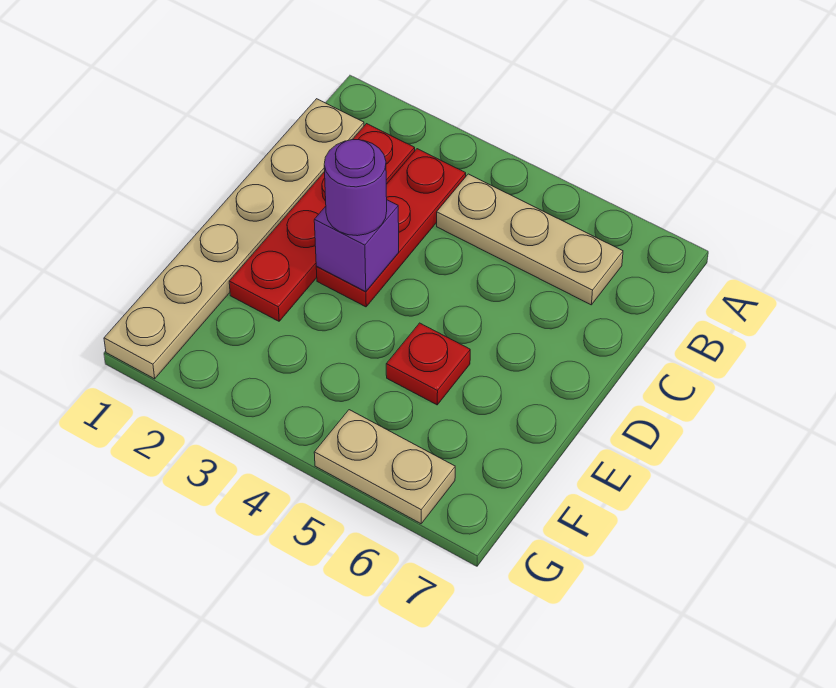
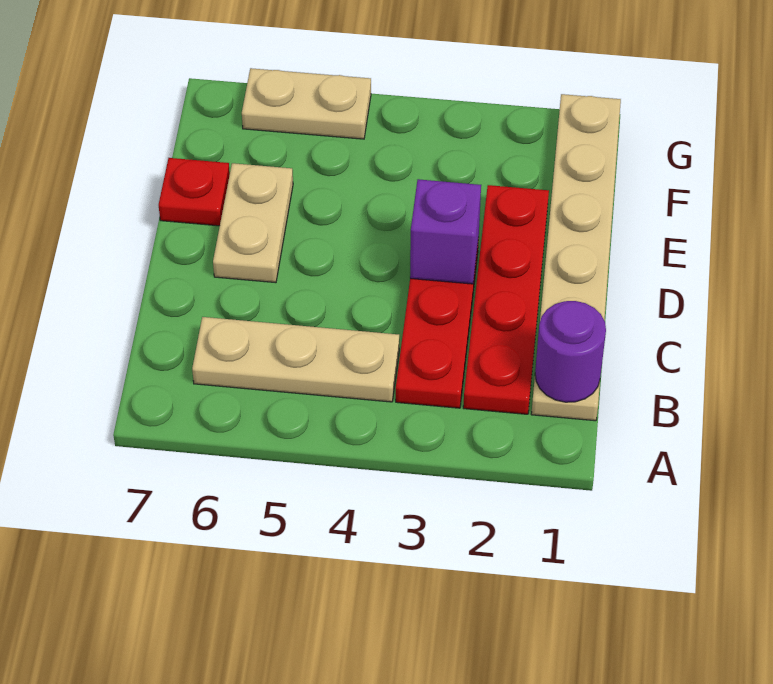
purple 1x1 round brick [324,140,387,236] -> purple 1x1 round brick moved to [535,301,606,402]
none -> tan 1x2 plate [213,163,293,283]
red 1x1 plate [386,323,470,405] -> red 1x1 plate moved to [159,158,230,226]

